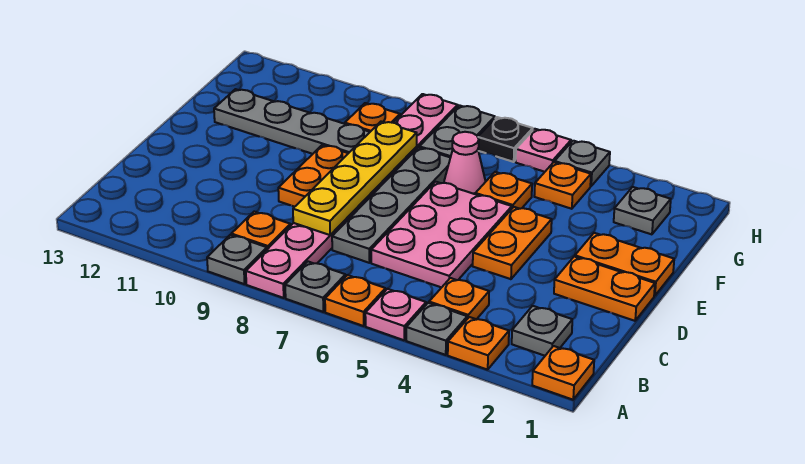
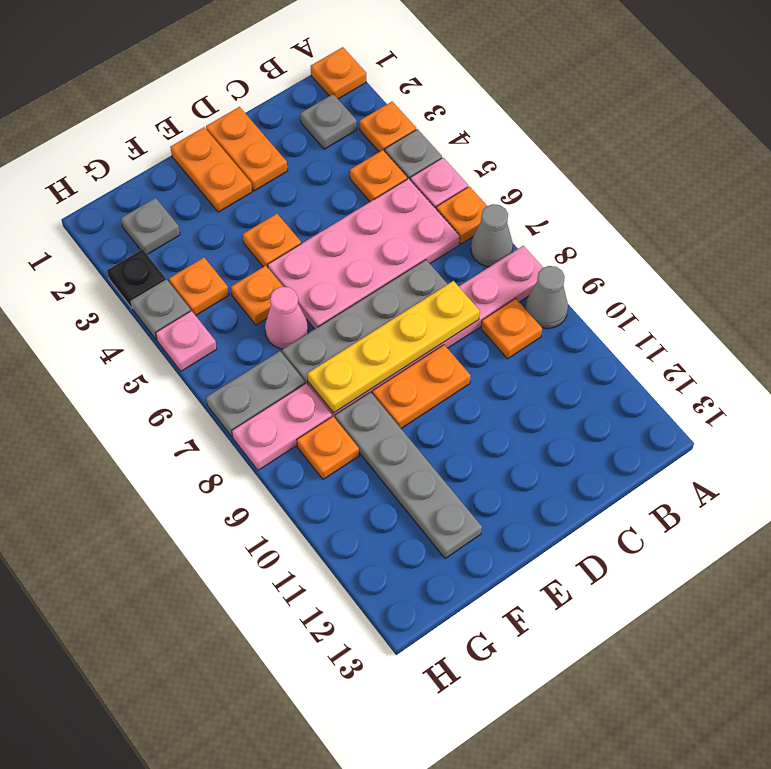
grey 1x1 plate [285,262,345,312] -> grey 1x1 cone [471,204,513,267]
grey 1x1 plate [207,235,267,284] -> grey 1x1 cone [525,266,568,329]
pink 2x3 plate [371,182,512,288] -> pink 2x4 plate [268,179,460,329]
orange 1x2 plate [473,207,552,279] -> orange 1x1 plate [243,214,301,267]
black 1x1 plate [478,117,533,162] -> black 1x1 plate moved to [107,249,166,308]

